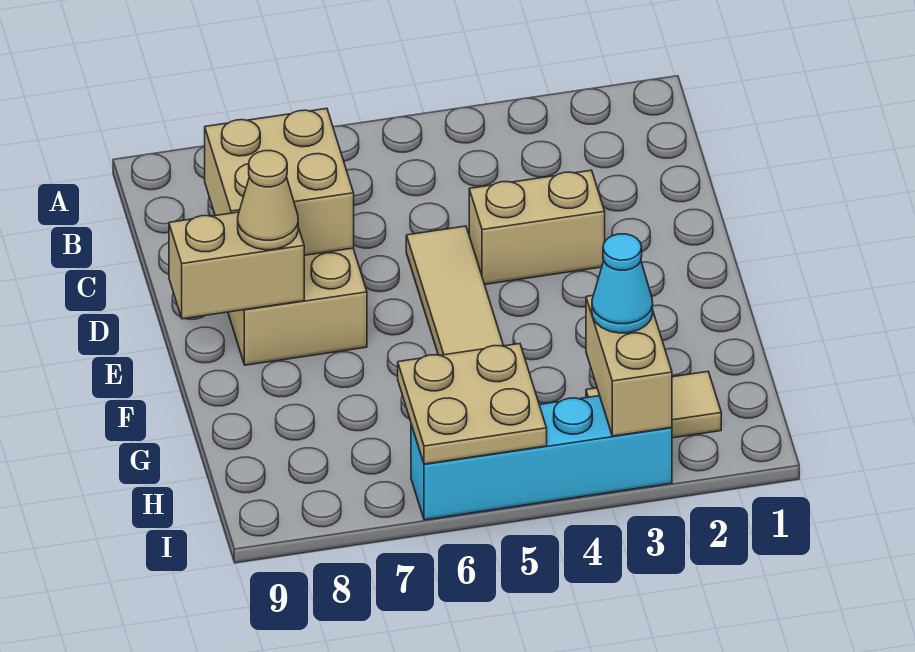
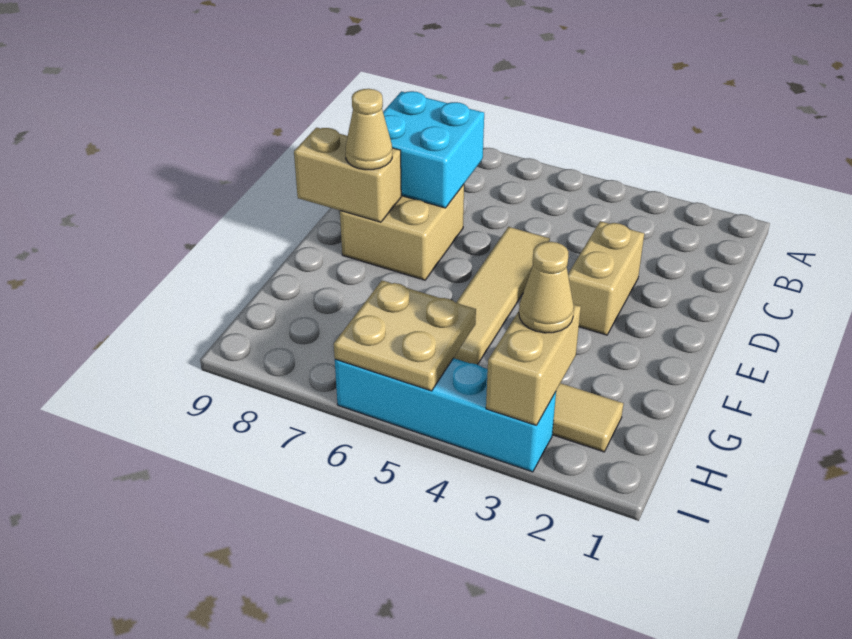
tan 2x2 brick [205,108,354,255] -> cyan 2x2 brick [383,91,484,208]
tan 1x2 brick [469,170,605,284] -> tan 1x2 brick turned to [568,221,644,335]
cyan 1x1 cone [592,234,653,333] -> tan 1x1 cone [519,242,574,333]

